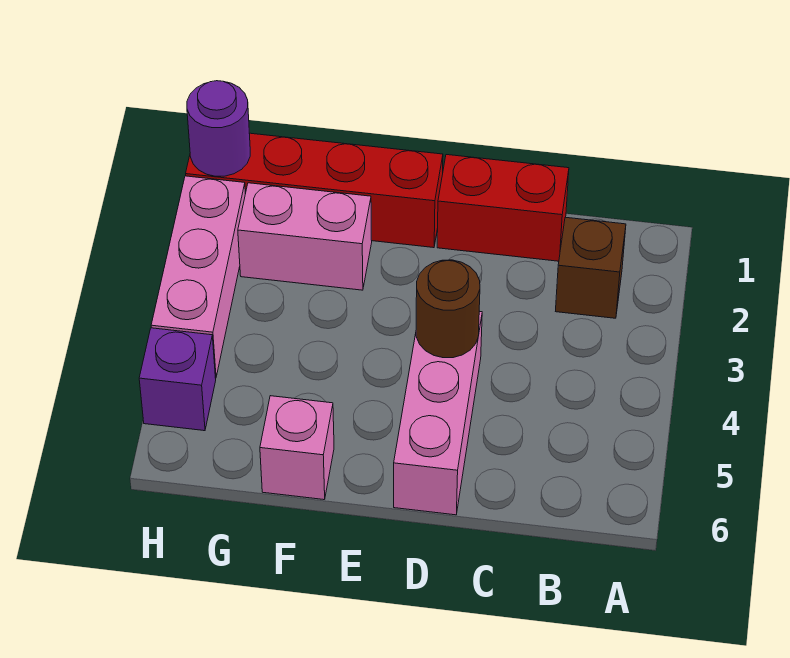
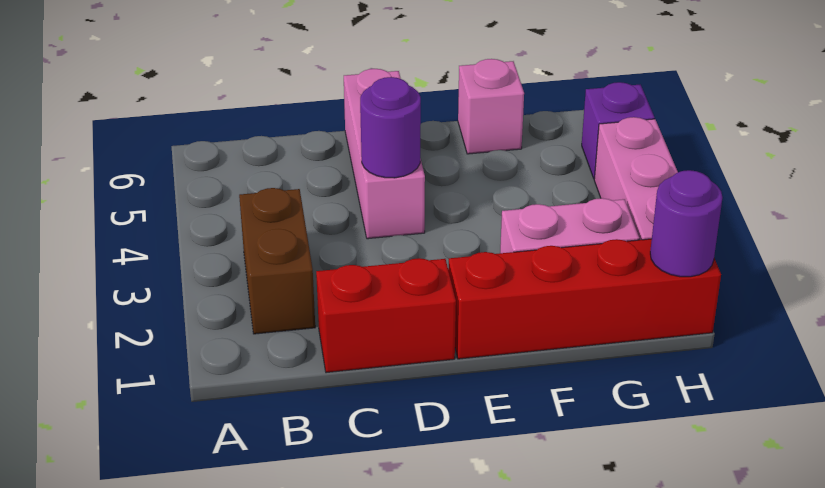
brown 1x1 brick [556,217,626,318] -> brown 1x2 brick [239,188,315,334]
brown 1x1 round brick [416,260,480,358] -> purple 1x1 round brick [360,77,421,178]

